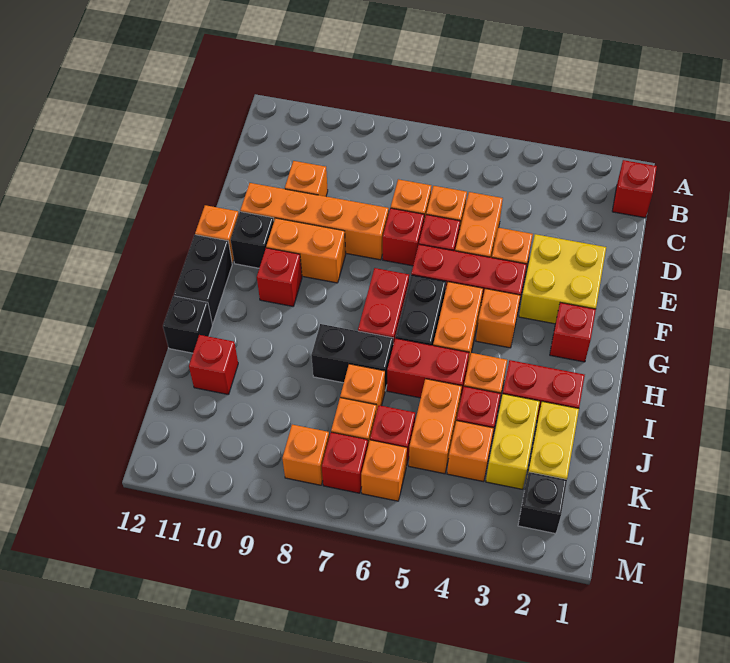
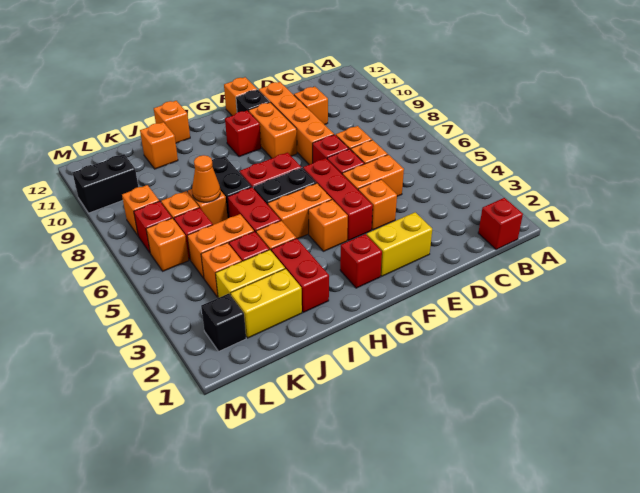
yellow 2x2 brick [519,234,606,324] -> yellow 1x2 brick [367,212,432,276]
black 1x2 brick [174,235,232,324] -> black 1x2 brick moved to [73,154,138,213]
black 1x1 brick [163,296,212,353] -> orange 1x1 brick [154,101,190,143]
none -> orange 1x1 cone [192,155,220,202]
red 1x1 brick [189,335,238,395] -> orange 1x1 brick [140,122,178,169]

